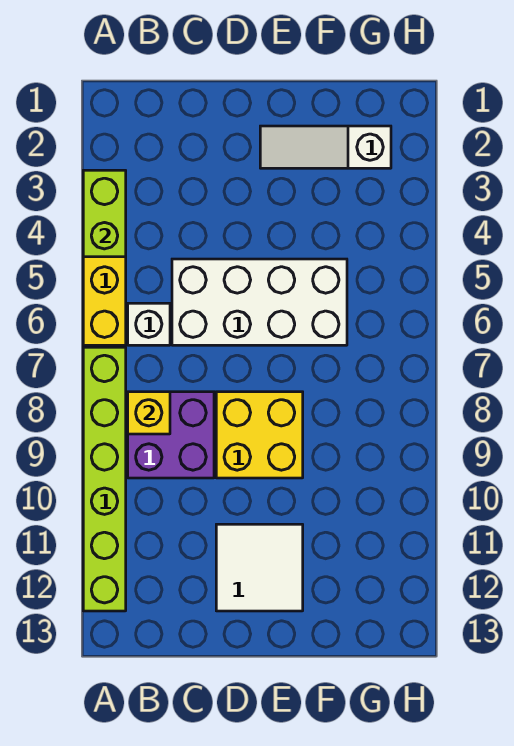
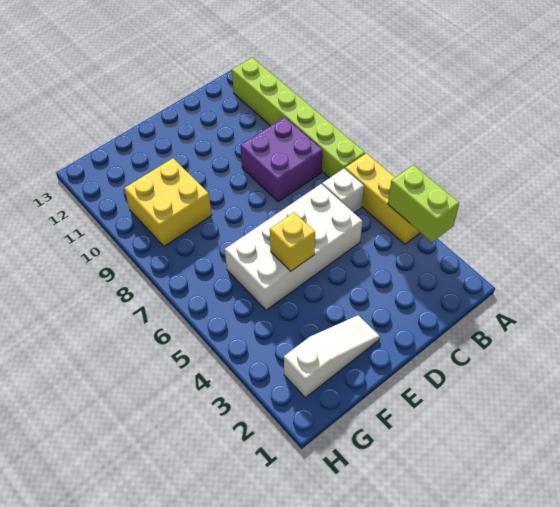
yellow 1x1 brick [128,392,170,434] -> yellow 1x1 brick moved to [270,212,315,271]
yellow 2x2 brick [216,392,303,478] -> yellow 2x2 brick moved to [124,158,212,246]
white 2x2 tile [216,524,303,611] -> none

